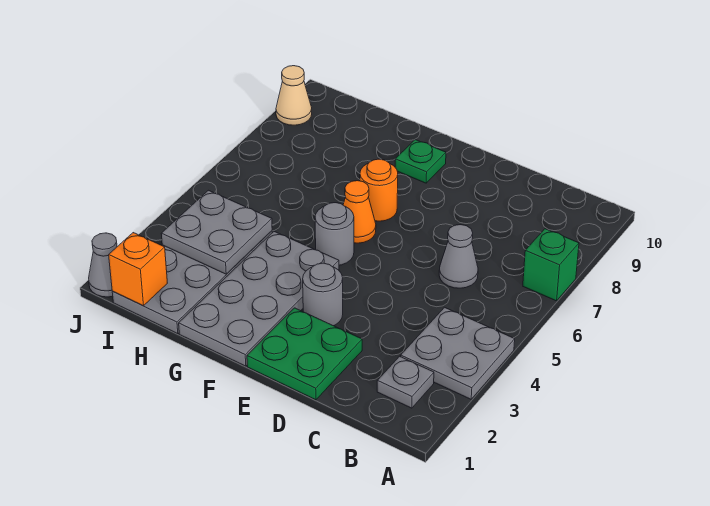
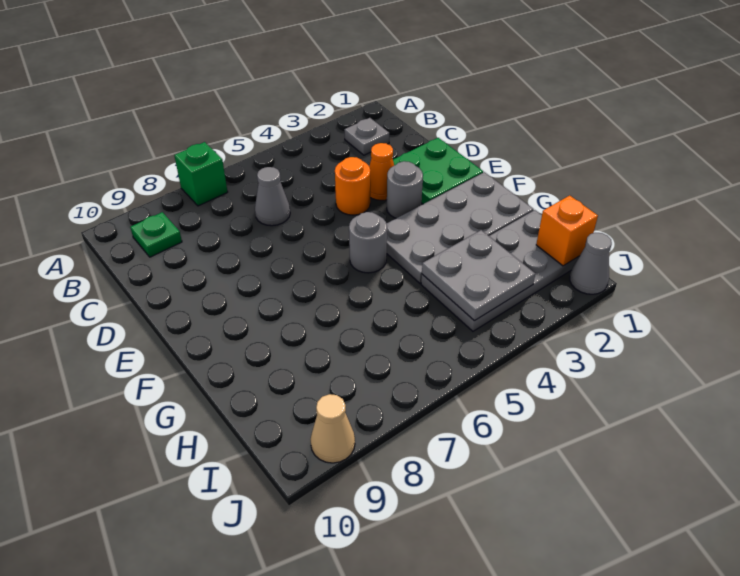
grey 2x2 plate [401,307,515,399] -> none
orange 1x1 cone [343,181,376,243] -> orange 1x1 cone moved to [369,143,394,200]
orange 1x1 round brick [360,159,398,221] -> orange 1x1 round brick moved to [335,157,370,215]
green 1x1 plate [395,140,446,183] -> green 1x1 plate moved to [130,212,182,257]

